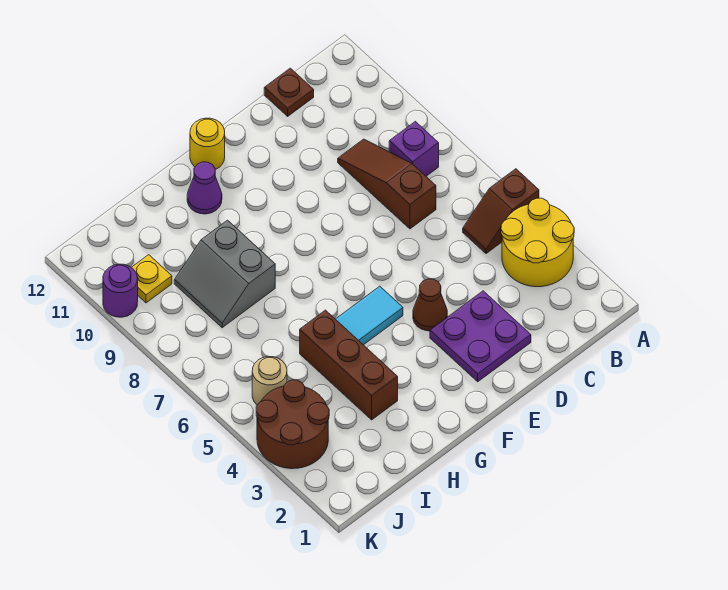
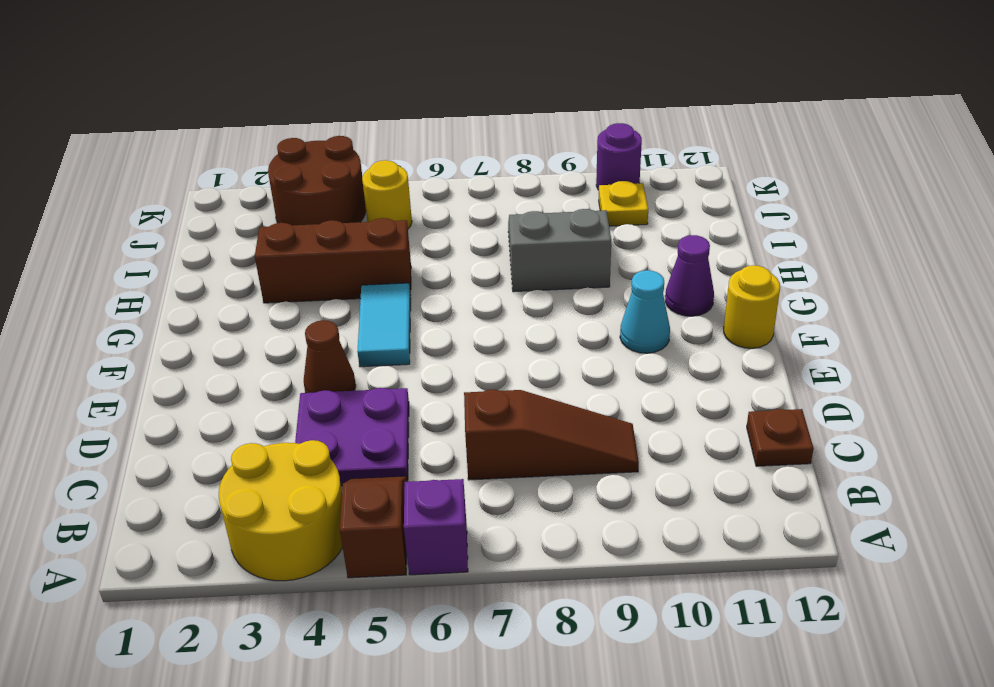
purple 1x1 brick [389,121,439,176] -> purple 1x1 brick moved to [404,479,468,575]
purple 2x2 plate [430,291,531,382] -> purple 2x2 plate moved to [295,388,409,486]
none -> cyan 1x1 cone [620,270,670,353]
tan 1x1 round brick [252,356,287,405] -> yellow 1x1 round brick [362,160,412,229]

